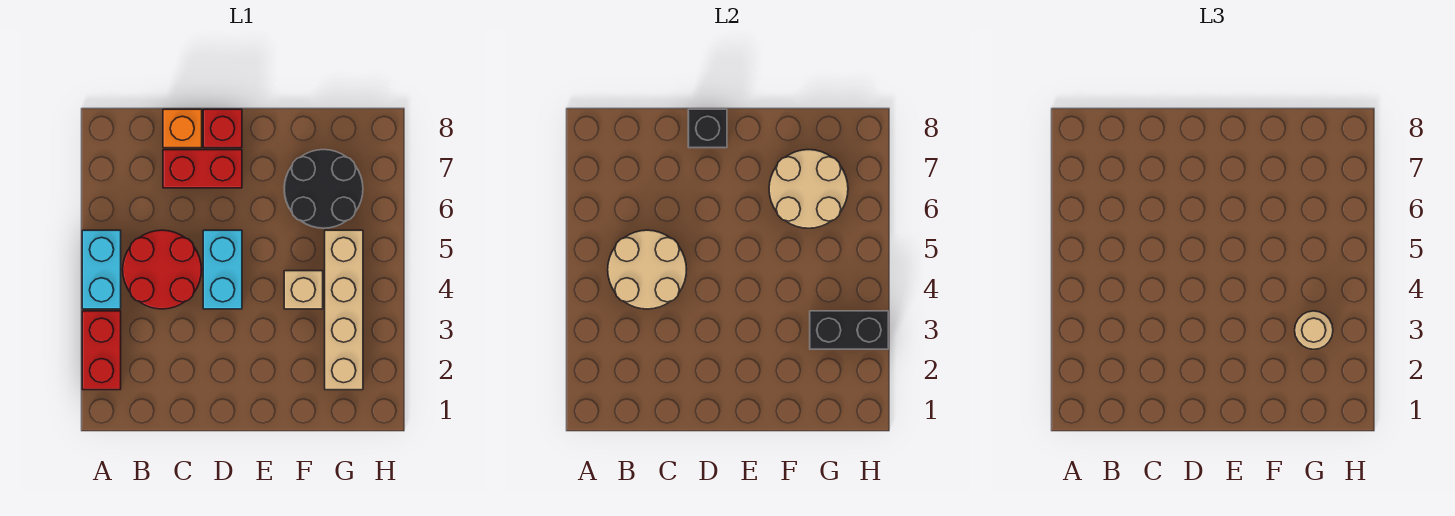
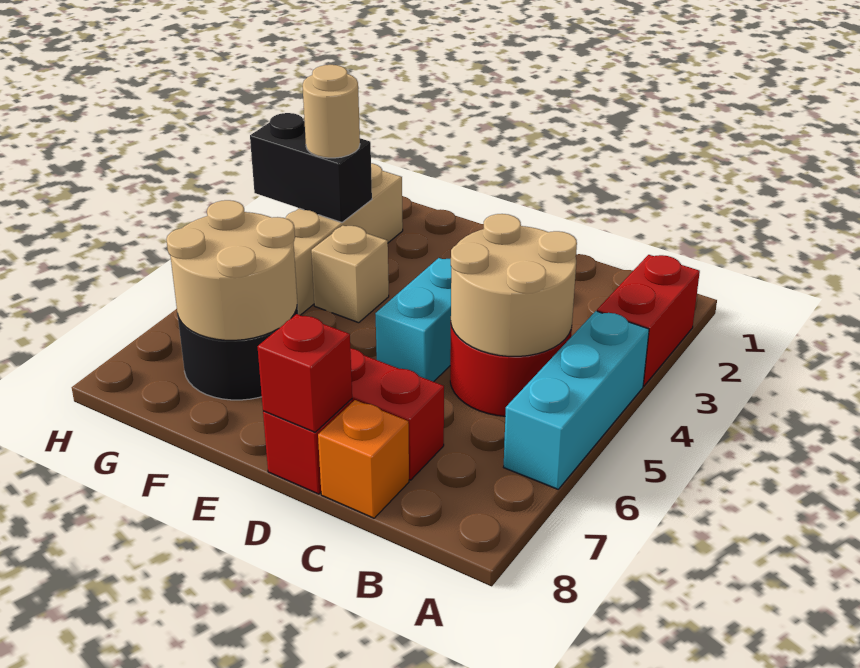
cyan 1x2 brick [82,230,121,309] -> cyan 1x3 brick [504,311,649,489]
black 1x1 brick [688,109,727,148] -> red 1x1 brick [258,314,352,432]

